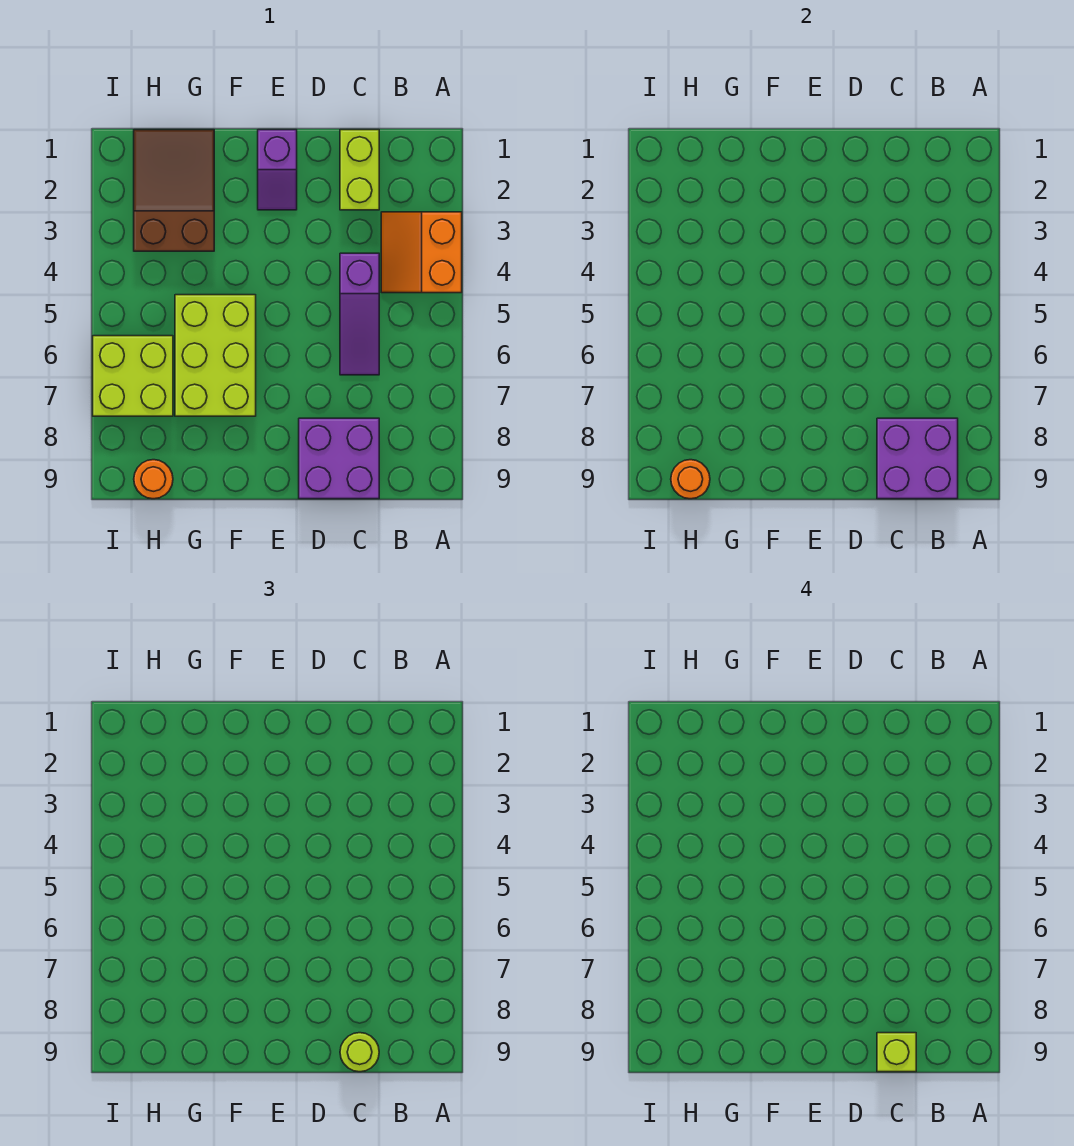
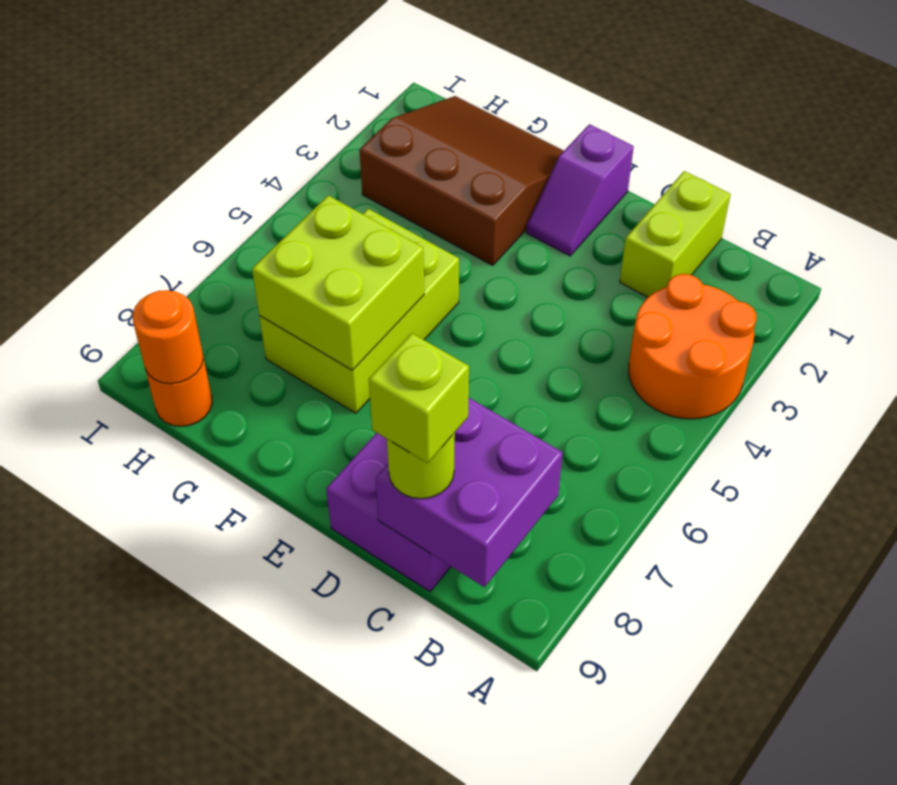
orange 2x2 slope [381,212,462,293] -> orange 2x2 round brick [629,274,756,419]
purple 1x3 slope [340,253,379,375] -> none
brown 2x3 slope [134,130,214,251] -> brown 3x3 slope [359,96,563,266]
lime 2x2 brick [93,336,173,416] -> lime 2x2 brick moved to [252,195,424,370]

